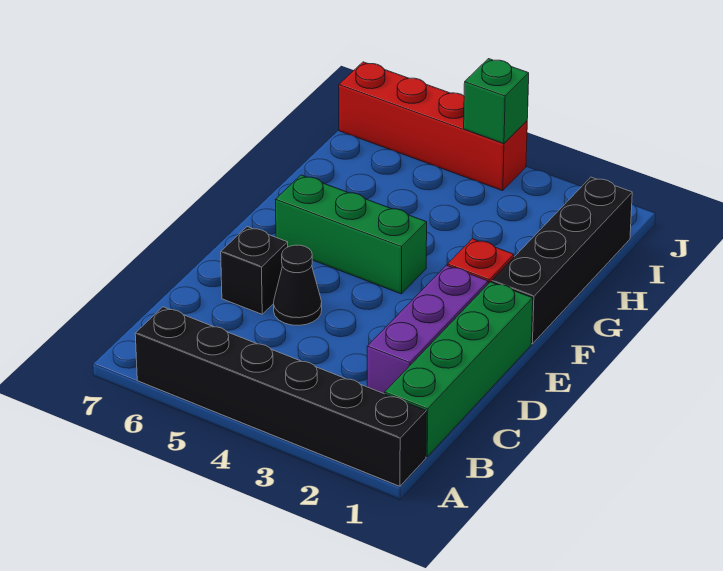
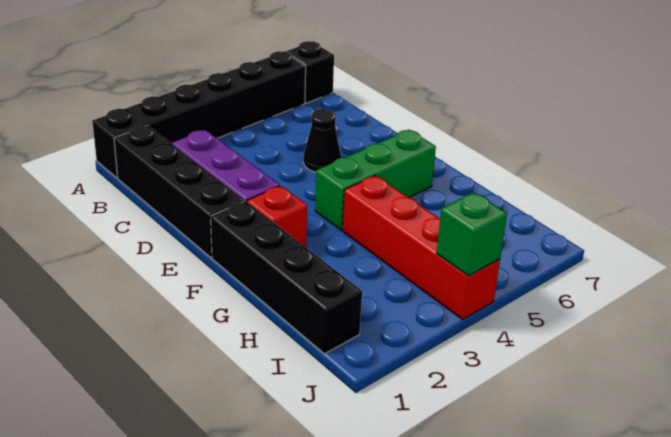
green 1x4 brick [385,282,533,457] -> black 1x4 brick [114,125,244,257]
black 1x1 brick [221,227,288,314] -> black 1x1 brick moved to [285,41,334,103]
red 1x4 brick [339,62,527,191] -> red 1x4 brick turned to [342,175,500,320]

